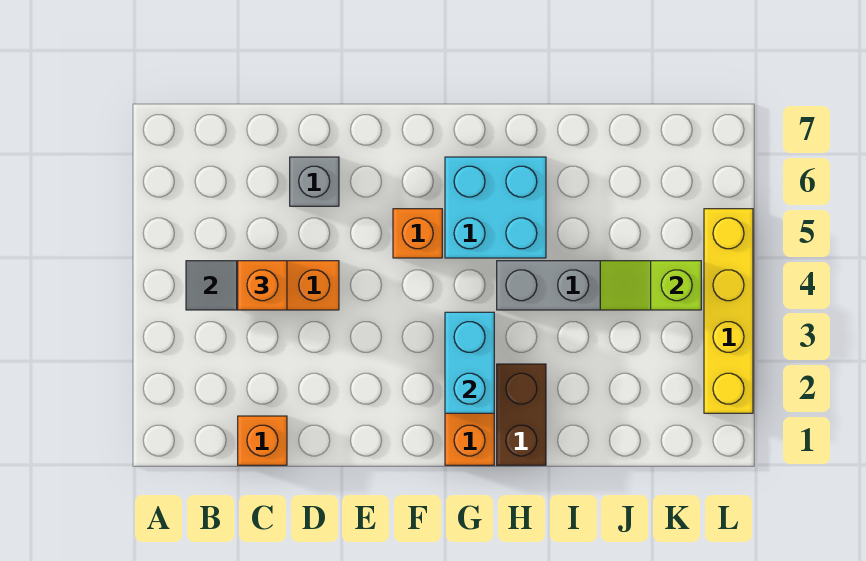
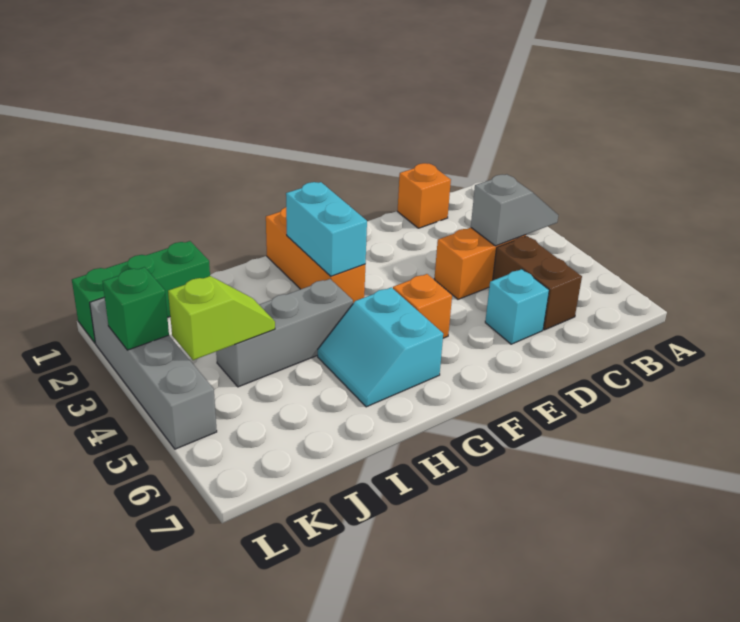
orange 1x1 brick [238,261,287,310] -> none
grey 1x1 brick [290,157,339,206] -> cyan 1x1 brick [485,269,549,344]
cyan 2x2 brick [445,157,546,258] -> cyan 2x2 slope [318,287,443,407]
brown 1x2 brick [497,364,546,465] -> brown 1x2 brick moved to [493,236,582,330]
none -> green 1x3 brick [72,241,210,343]
yellow 1x4 brick [704,209,753,413] -> grey 1x4 brick [90,297,217,449]
none -> green 1x1 brick [102,267,169,350]

